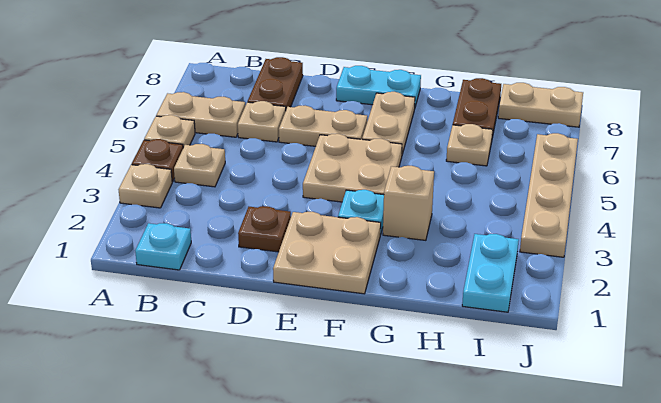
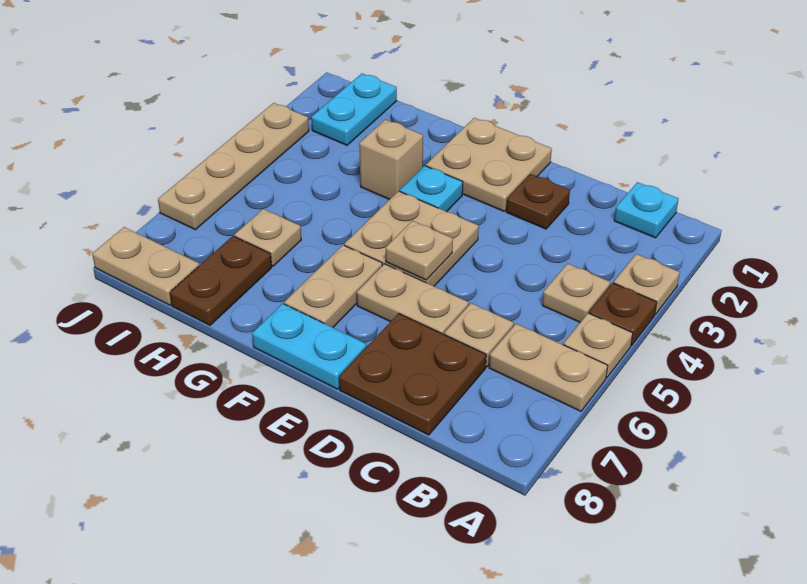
brown 1x2 plate [248,57,303,109] -> brown 2x2 plate [339,314,486,435]
none -> tan 1x1 plate [386,221,453,280]

